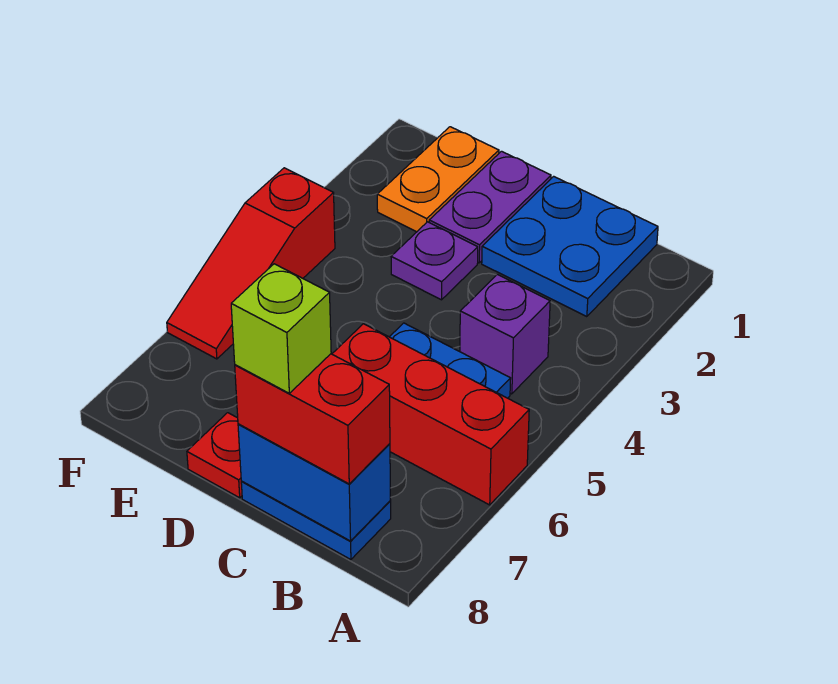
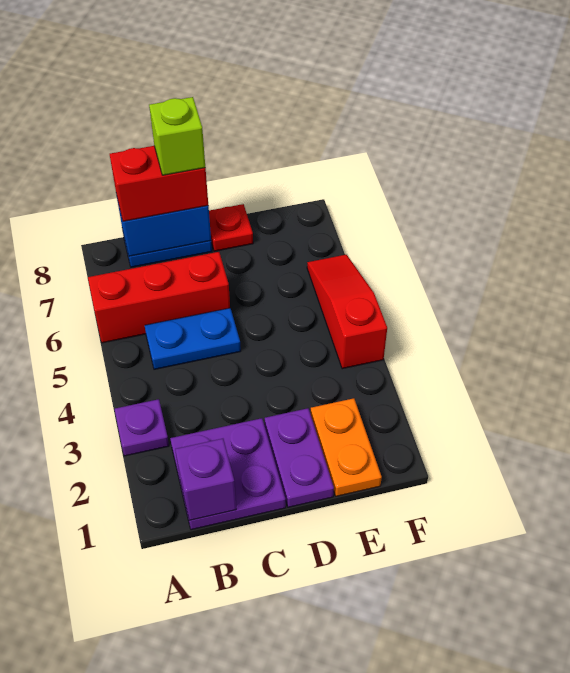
blue 2x2 plate [482,176,658,317] -> purple 2x2 plate [170,418,286,530]
purple 1x1 brick [460,274,550,394] -> purple 1x1 brick moved to [175,439,236,521]
purple 1x1 plate [391,222,478,300] -> purple 1x1 plate moved to [115,399,169,456]

